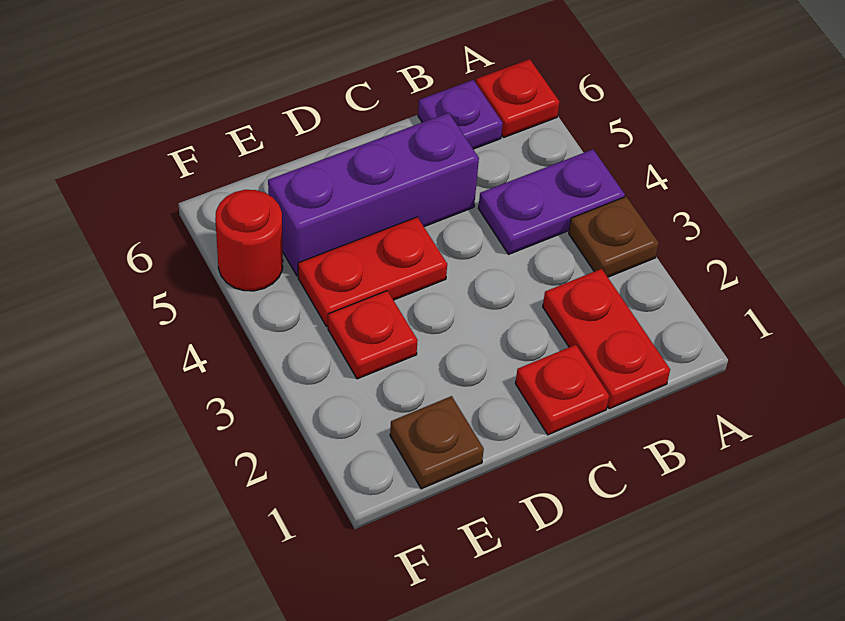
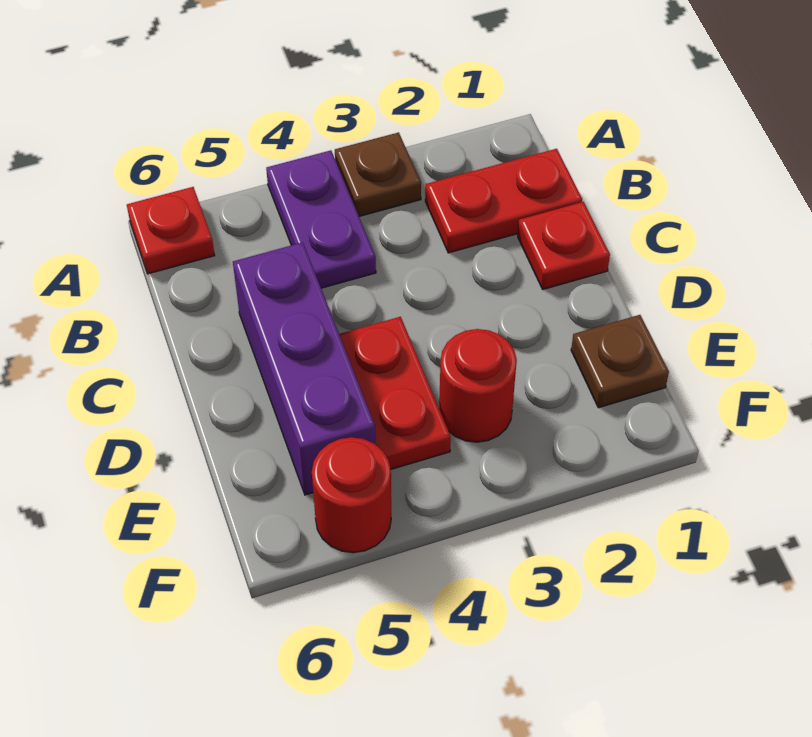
purple 1x1 plate [418,80,503,149] -> none
red 1x1 plate [328,291,418,379] -> red 1x1 round brick [439,329,517,442]

